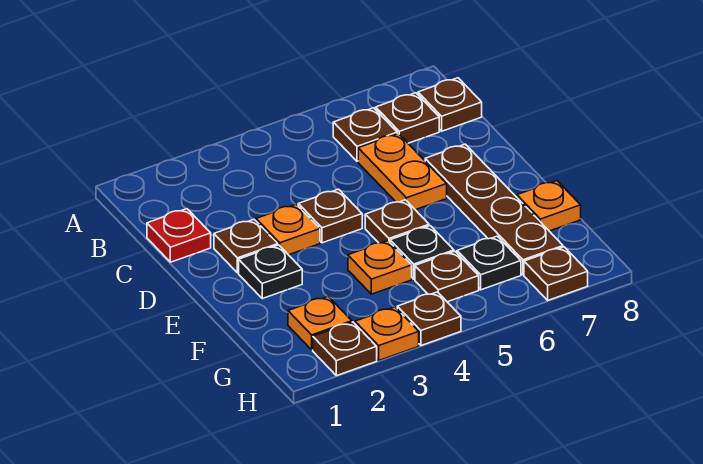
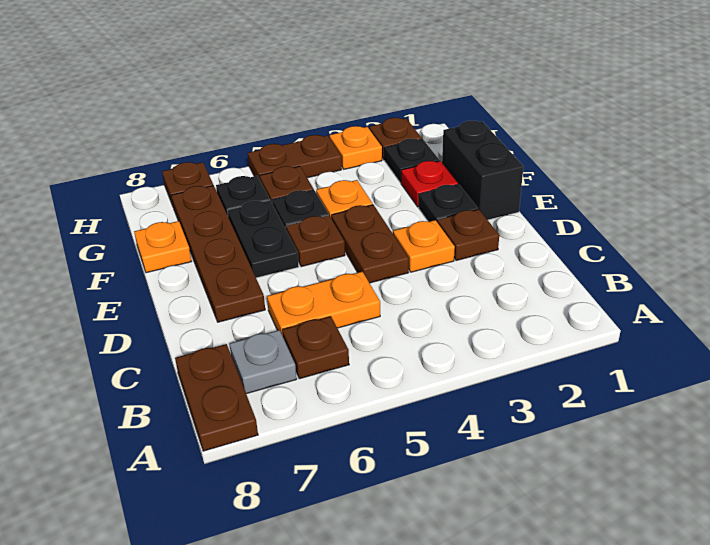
brown 1x1 plate [375,93,439,143] -> grey 1x1 plate [229,330,297,394]
brown 1x1 plate [418,78,482,131] -> brown 1x2 plate [175,344,258,451]
red 1x1 plate [147,209,211,262] -> red 1x1 plate moved to [401,161,458,207]
orange 1x2 plate [358,134,447,210] -> orange 1x2 plate turned to [267,272,380,336]
brown 1x1 plate [298,189,362,243] -> brown 1x2 plate [331,205,409,283]
none -> black 1x2 brick [442,121,524,220]
none -> black 1x2 plate [227,200,299,278]
orange 1x1 plate [288,296,352,350] -> black 1x1 plate [385,139,439,183]
brown 1x1 plate [397,292,461,346] -> brown 1x2 plate [248,135,342,179]

